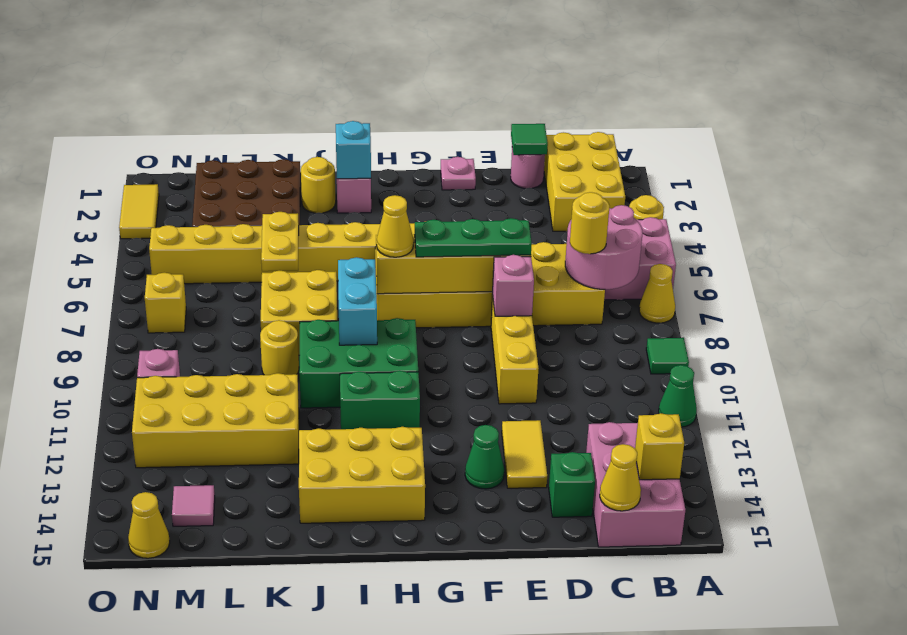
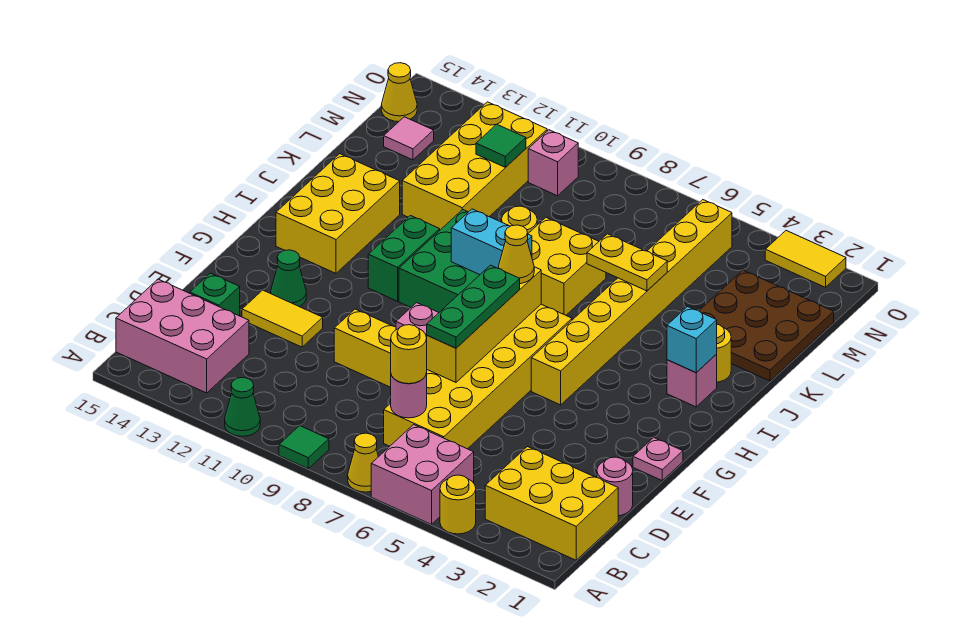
pink 2x2 round brick [565,205,643,289] -> pink 1x1 round brick [391,373,427,418]
yellow 1x1 brick [635,413,684,480] -> none
yellow 1x1 cone [600,444,641,511] -> none
green 1x1 tile [511,124,548,155] -> green 1x1 tile moved to [476,124,526,167]
yellow 1x1 brick [145,273,186,333] -> none

